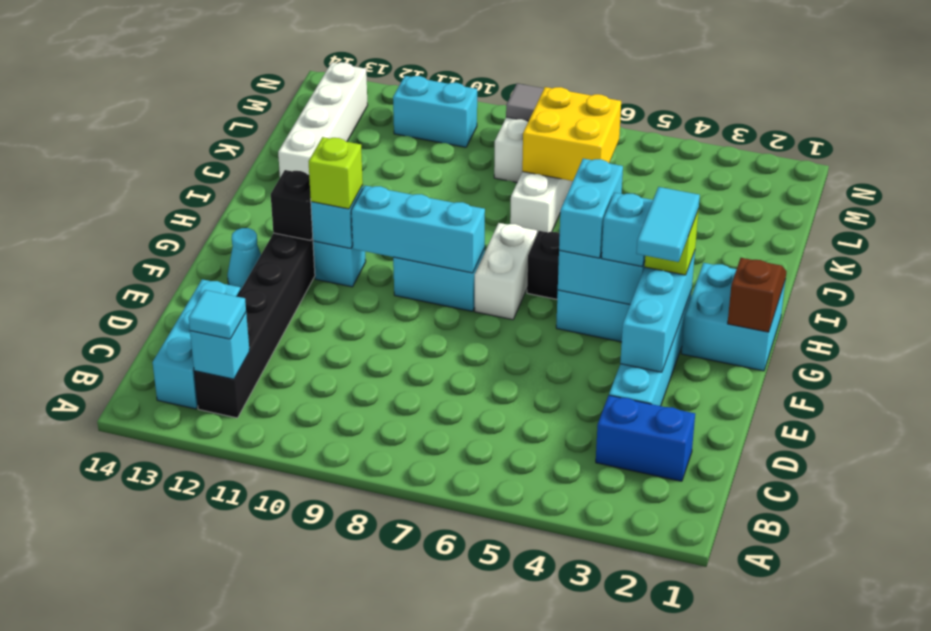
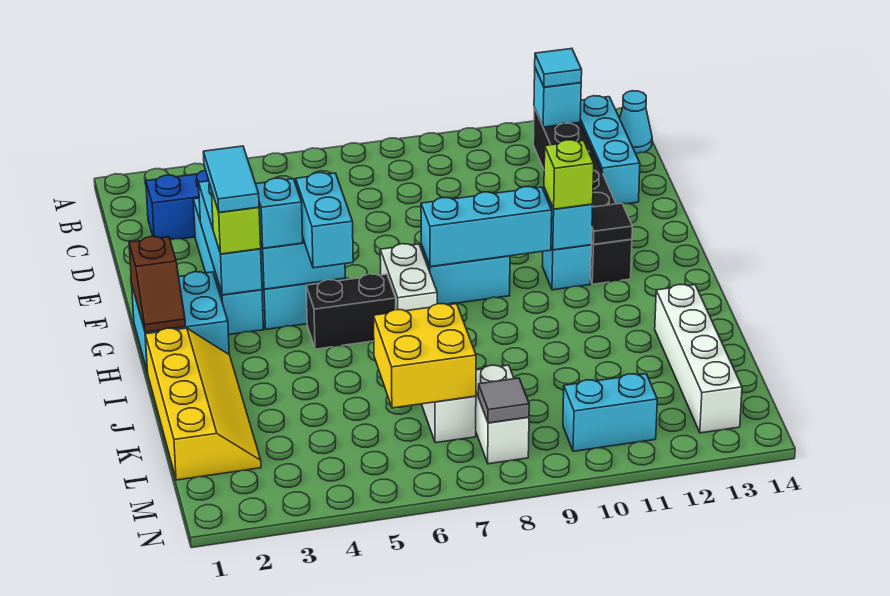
cyan 1x1 cone [227,228,261,290] -> cyan 1x1 cone moved to [620,91,652,154]
black 1x1 brick [271,170,313,240] -> black 1x1 tile [592,203,632,244]
none -> yellow 2x4 slope [145,328,261,480]

